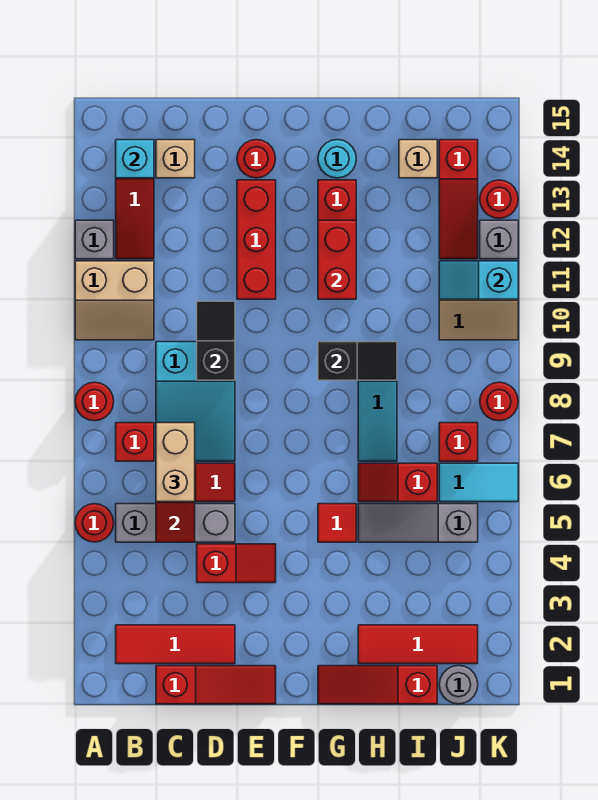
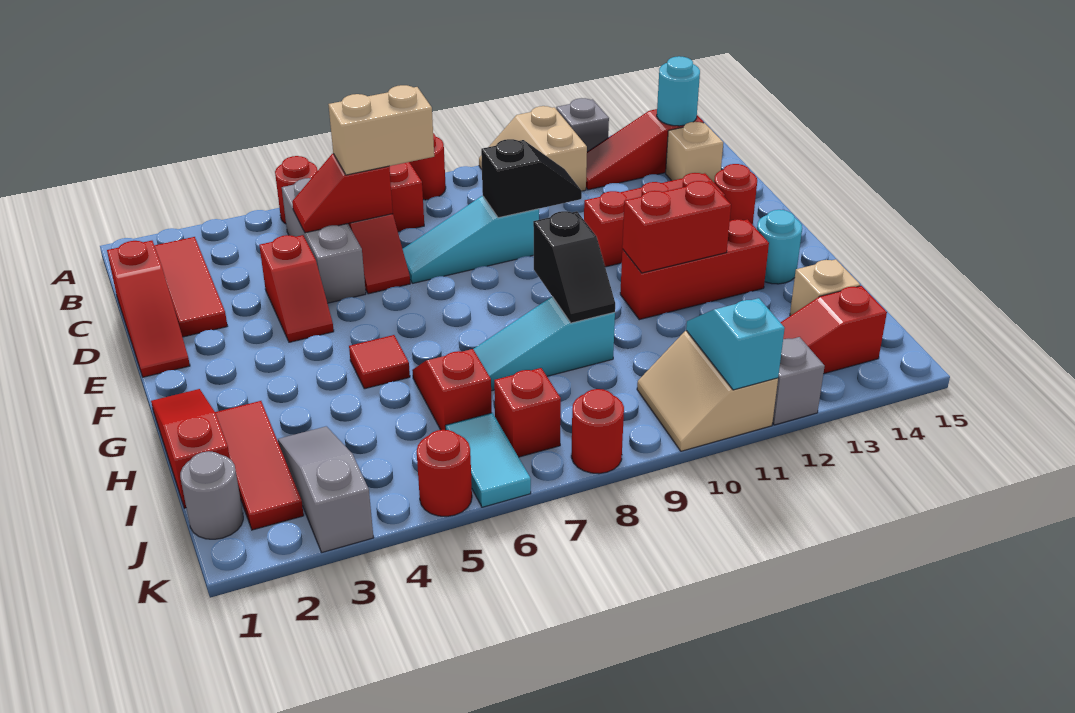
cyan 1x1 brick [116,140,154,178] -> cyan 1x1 round brick [657,56,700,126]
cyan 2x3 slope [156,342,235,461] -> cyan 1x3 slope [403,196,539,283]
grey 1x3 slope [358,504,478,542] -> grey 1x3 slope moved to [278,426,374,552]
red 1x1 round brick [480,180,518,218] -> red 1x1 round brick moved to [417,430,472,517]

